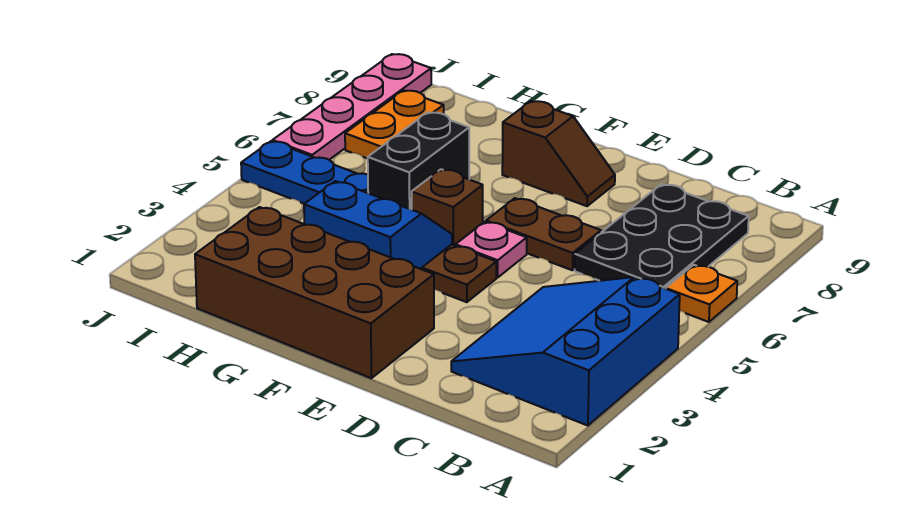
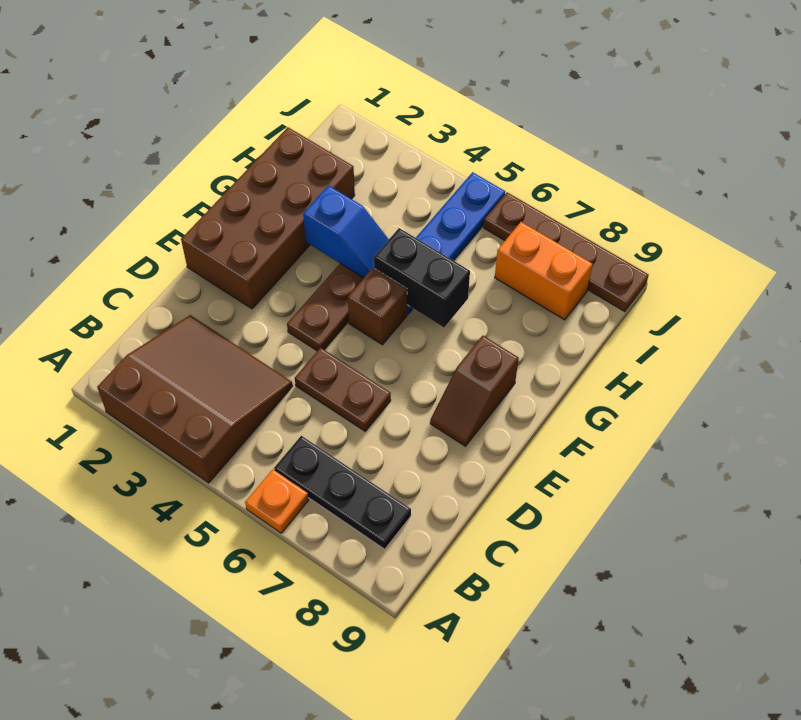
blue 3x3 slope [451,277,680,426] -> brown 3x3 slope [97,315,293,483]
black 2x3 plate [575,184,749,289] -> black 1x3 plate [274,436,411,549]
brown 1x2 plate [486,198,601,270] -> brown 1x2 plate turned to [295,348,391,431]
pink 1x1 plate [456,222,527,278] -> none
blue 2x2 slope [304,181,452,269] -> blue 1x2 slope [303,185,389,278]
orange 1x2 plate [345,90,444,159] -> orange 1x2 brick [495,222,593,320]
pink 1x4 plate [272,54,431,160] -> brown 1x4 plate [484,192,649,312]

